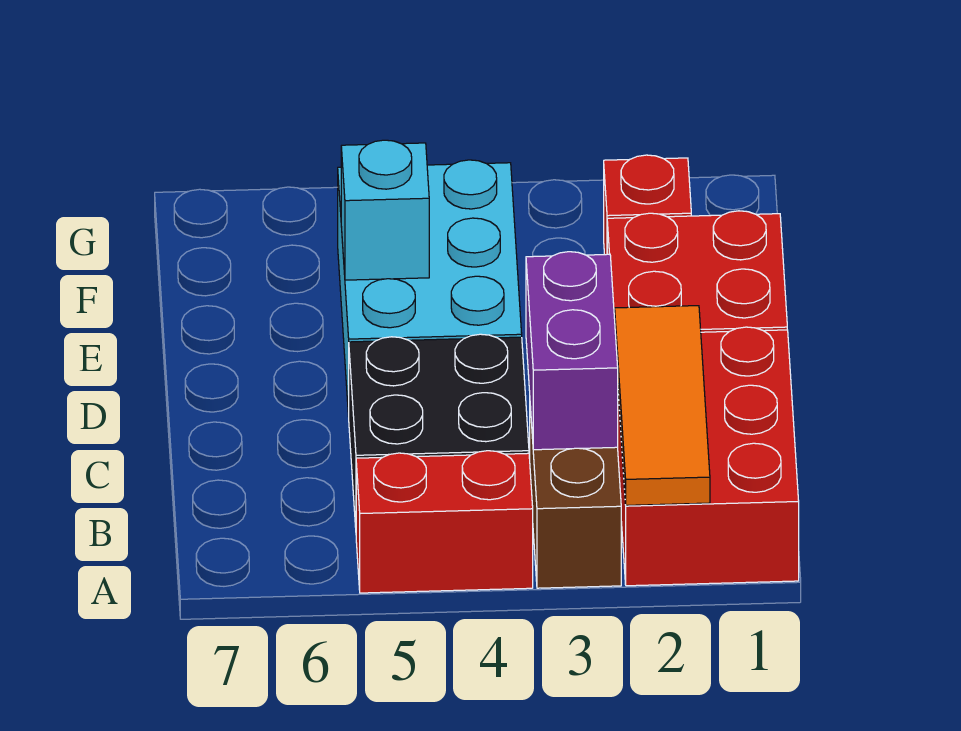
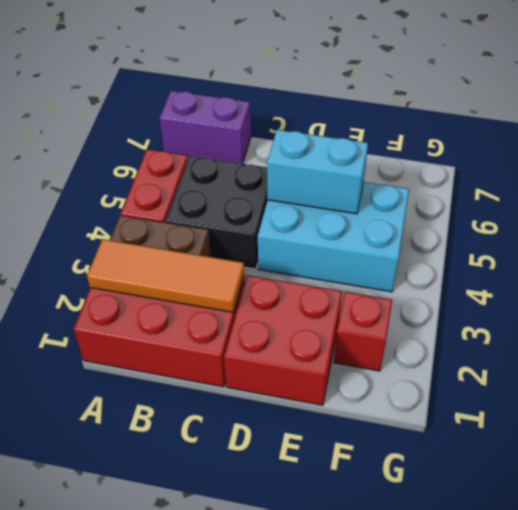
purple 1x2 brick [526,252,618,450] -> purple 1x2 brick moved to [160,91,251,164]
cyan 1x1 brick [341,140,429,280] -> cyan 1x2 brick [267,130,368,214]

